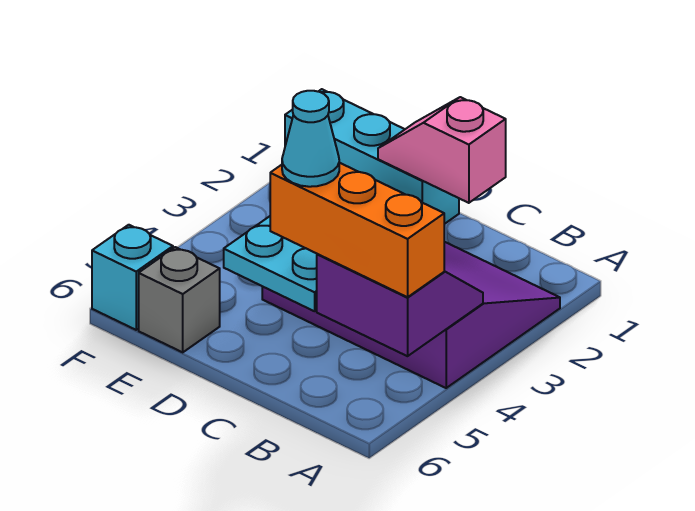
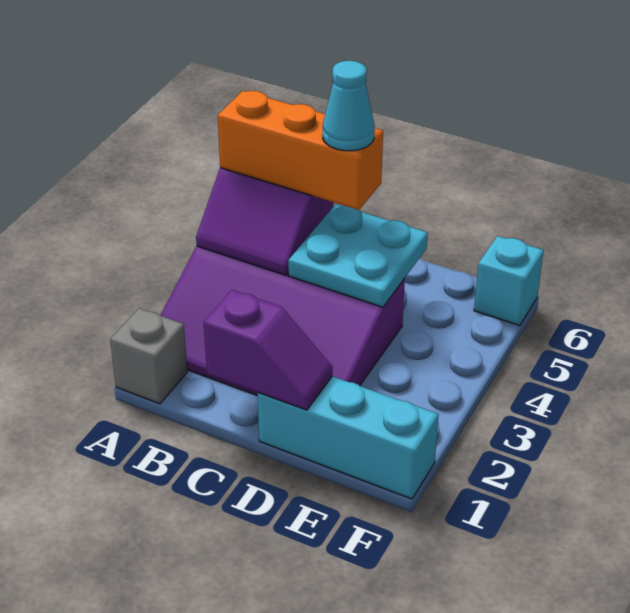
pink 1x2 slope [378,97,506,203] -> purple 1x2 slope [204,290,333,410]
grey 1x1 brick [139,247,220,352] -> grey 1x1 brick moved to [110,308,187,404]

